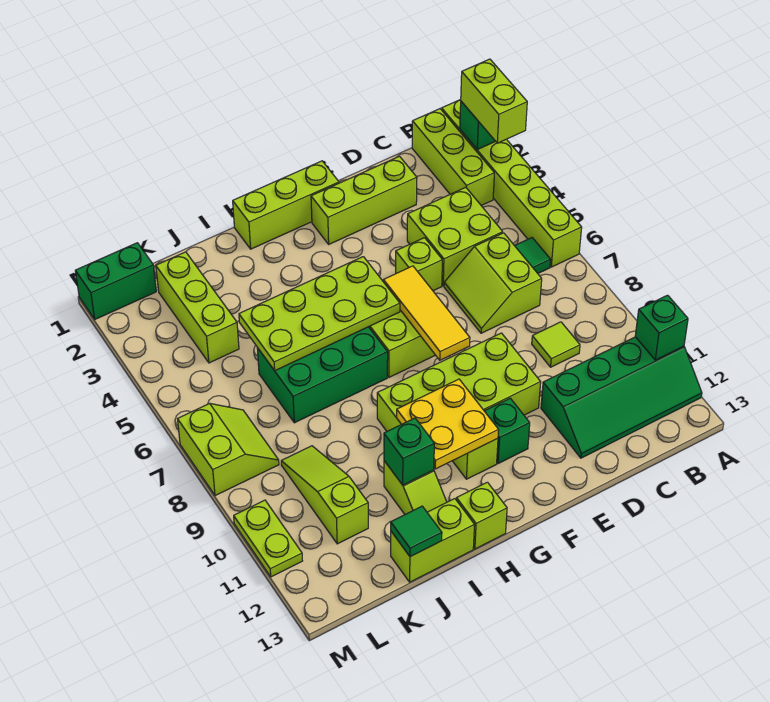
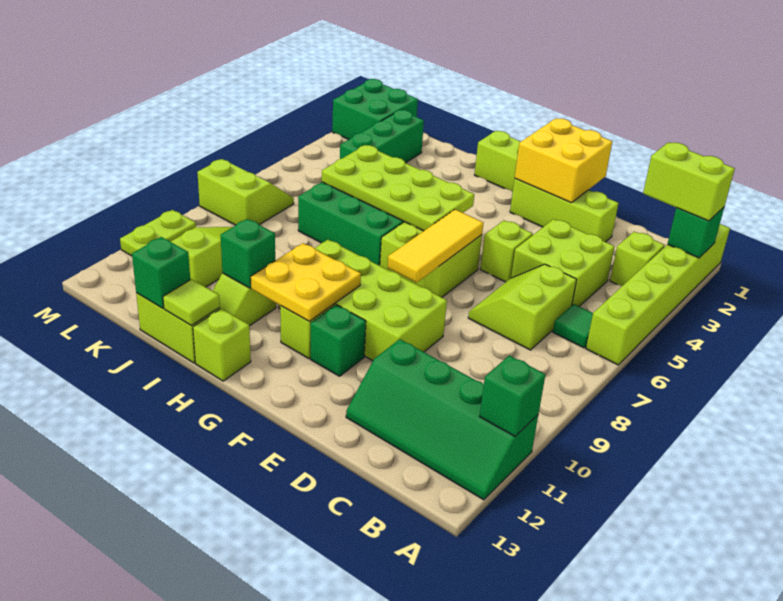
lime 1x2 brick [461,59,527,143] -> lime 1x2 brick turned to [643,143,735,221]
lime 1x3 brick [412,109,494,205] -> lime 1x1 brick [610,232,665,286]
lime 1x1 tile [532,322,580,367] -> lime 1x1 tile moved to [163,279,220,326]
none -> yellow 2x2 brick [515,118,612,203]
green 1x1 tile [391,506,442,557] -> green 1x1 brick [132,237,190,308]
lime 1x3 brick [156,252,239,363] -> green 1x3 brick [340,110,424,163]
green 1x2 brick [75,243,156,319] -> green 2x2 brick [332,79,418,140]
lime 2x2 slope [178,403,279,496] -> lime 2x2 slope turned to [197,159,294,225]

